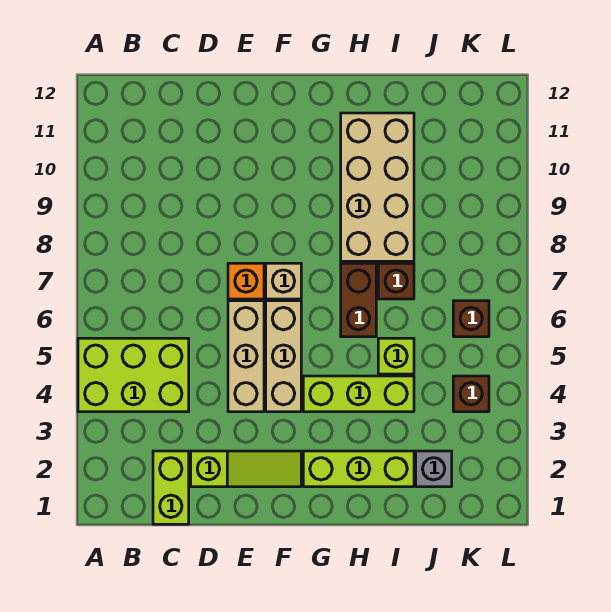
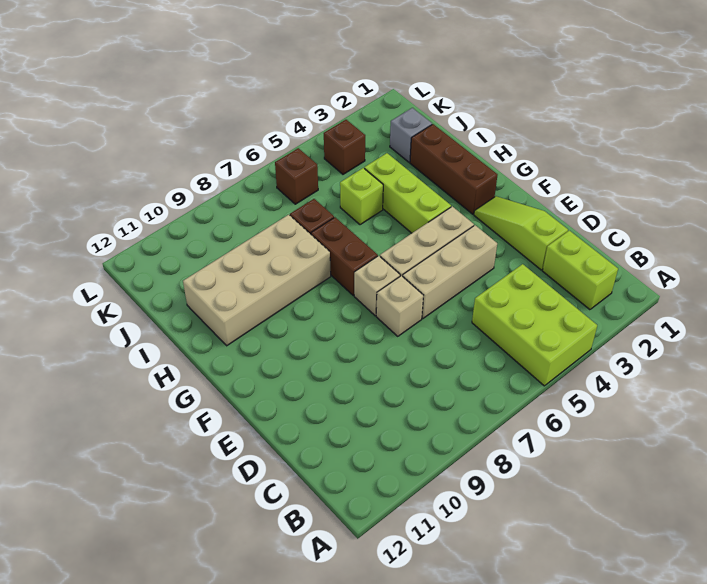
lime 1x2 brick [153,451,189,524] -> lime 1x2 brick turned to [543,230,618,310]
orange 1x1 brick [228,263,264,299] -> tan 1x1 brick [376,276,423,336]
lime 1x3 brick [303,451,414,487] -> brown 1x3 brick [410,124,497,214]
brown 1x2 brick [341,263,376,337] -> brown 1x2 brick turned to [311,217,378,295]

